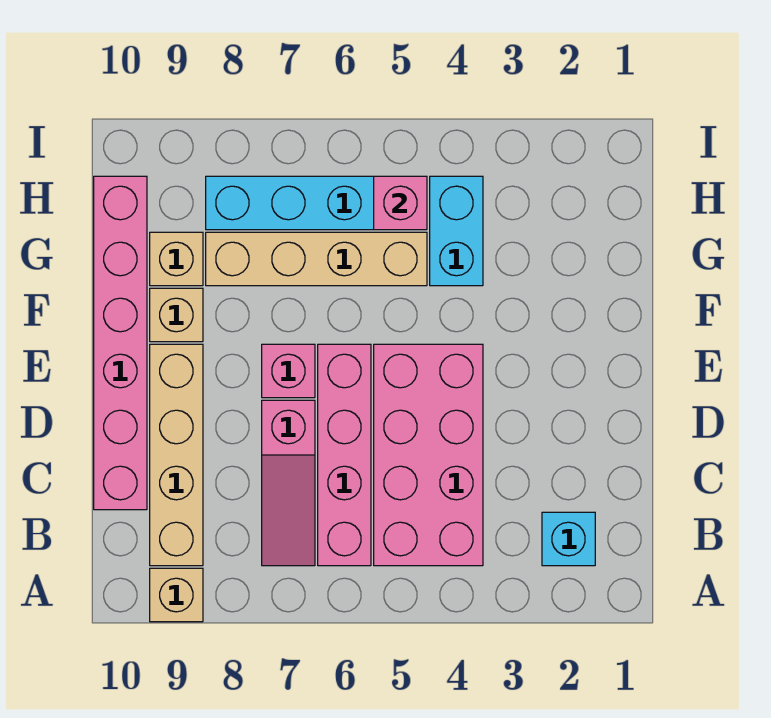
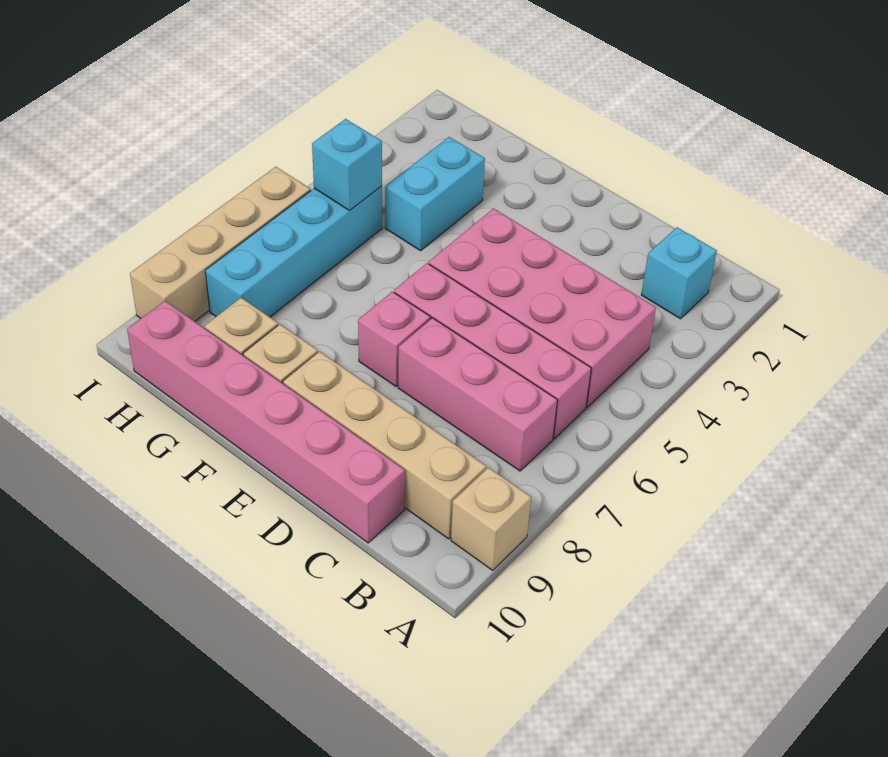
pink 1x3 slope [262,400,315,566] -> pink 1x3 brick [398,318,557,471]
cyan 1x2 brick [430,176,483,286] -> cyan 1x2 brick turned to [385,137,485,251]
tan 1x4 brick [206,232,427,286] -> tan 1x4 brick moved to [130,167,311,321]
pink 1x1 brick [374,176,427,230] -> cyan 1x1 brick [312,119,382,210]

